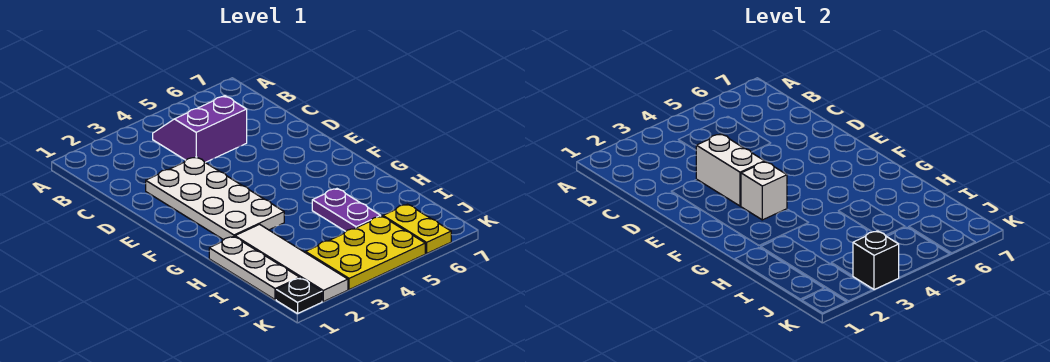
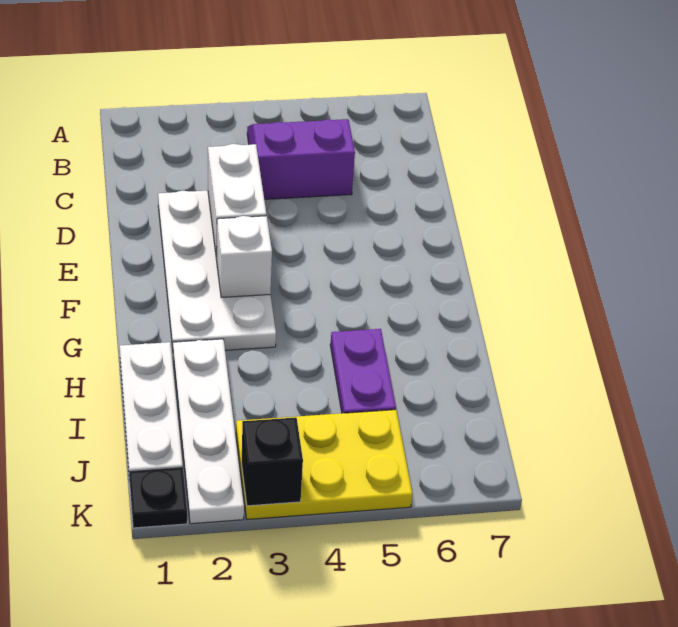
white 1x4 tile [235,224,348,301] -> white 1x4 plate [173,339,244,524]
yellow 1x2 plate [383,204,451,253] -> none

